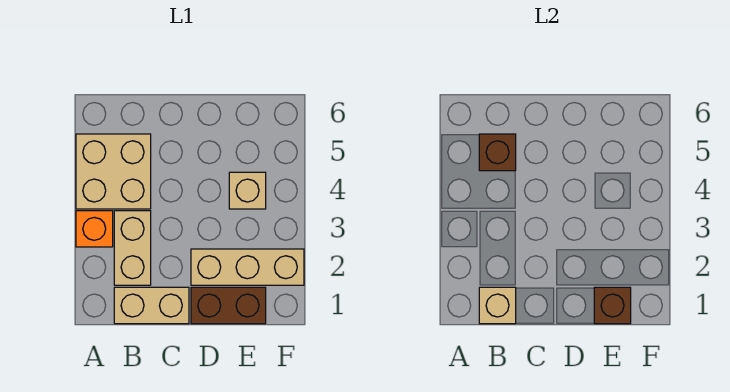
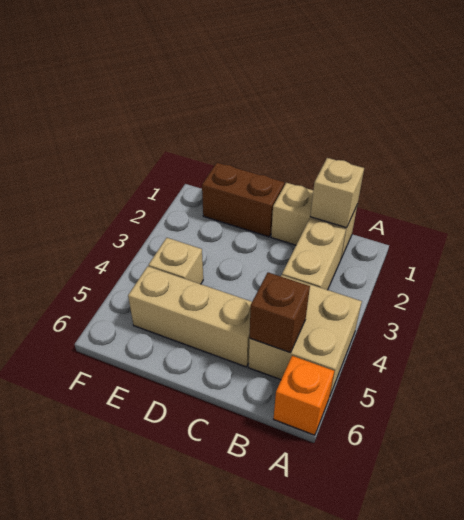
orange 1x1 brick [76,211,113,247] -> orange 1x1 brick moved to [273,356,334,435]
tan 1x3 brick [191,249,304,285] -> tan 1x3 brick moved to [128,266,252,367]
brown 1x1 brick [594,287,631,324] -> none

